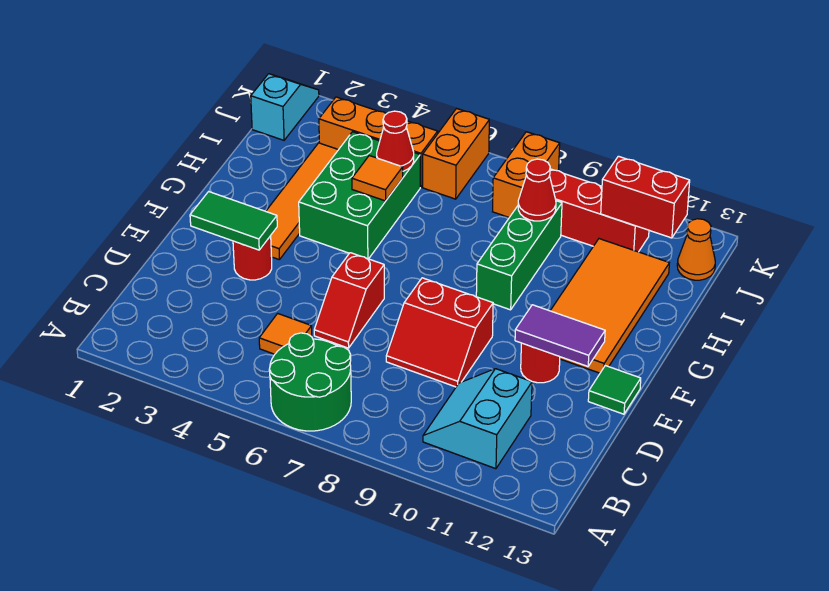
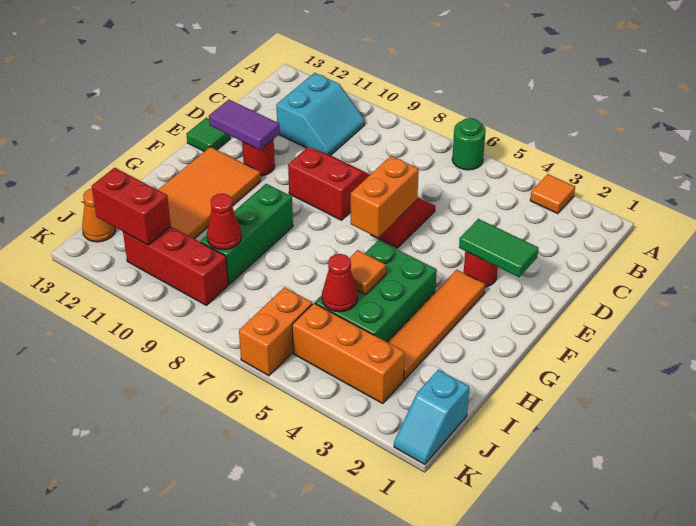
green 2x2 round brick [269,333,351,431] -> green 1x1 round brick [452,118,486,170]
orange 1x1 tile [259,313,312,354] -> orange 1x1 tile moved to [530,174,575,214]
orange 1x2 brick [492,132,560,217] -> orange 1x2 brick moved to [351,156,419,238]

